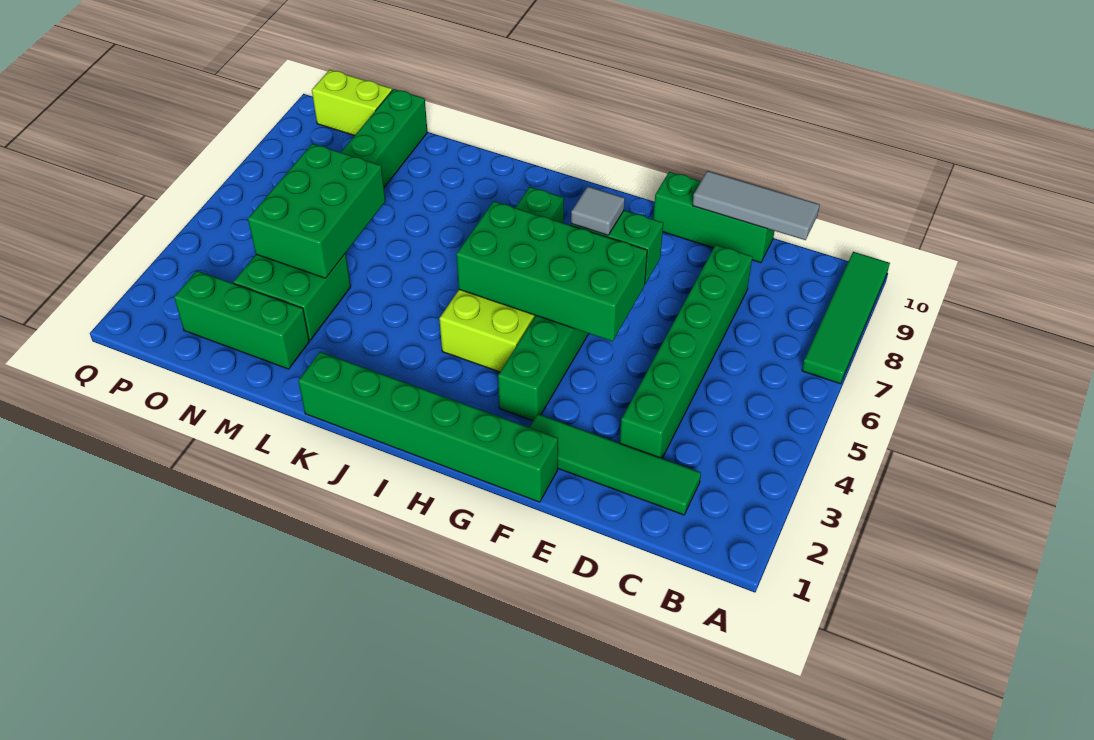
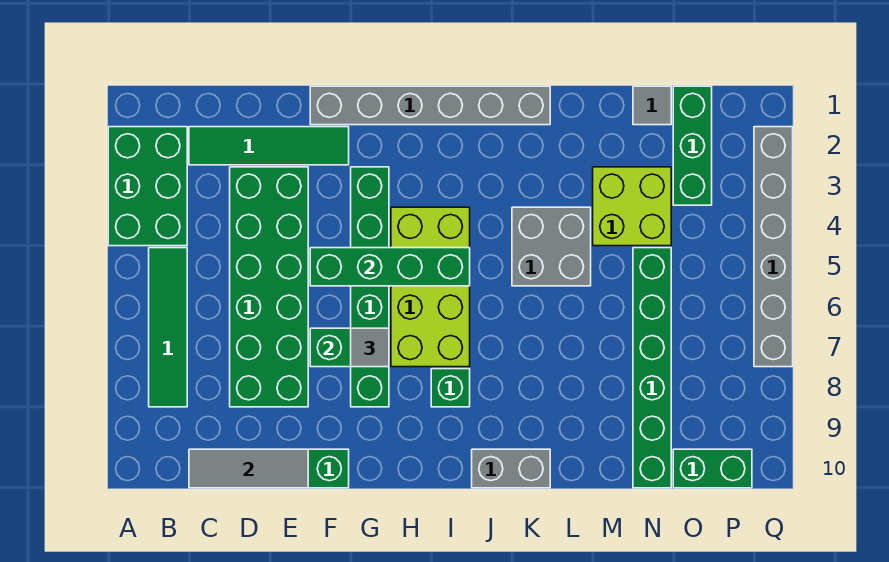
green 1x4 tile [802,252,890,384] -> green 1x4 tile moved to [149,248,187,407]
green 1x6 brick [620,245,752,458] -> green 2x6 brick [230,167,308,407]
green 1x6 brick [298,352,558,502] -> grey 1x6 brick [310,86,550,125]
green 2x4 brick [456,201,647,341] -> green 1x4 brick [310,248,470,286]
none -> grey 1x2 brick [472,449,550,488]
none -> grey 2x2 brick [512,207,591,286]
green 1x3 brick [174,271,309,369] -> green 1x3 brick turned to [673,86,712,205]
green 2x2 brick [233,253,351,340] -> lime 2x2 brick [593,167,671,246]
green 2x3 brick [248,144,385,278] -> green 2x3 brick moved to [108,127,187,246]
none -> grey 1x1 tile [633,86,671,125]
lime 1x2 brick [312,70,392,136] -> green 1x2 brick [673,449,752,488]
none -> grey 1x6 brick [754,127,793,367]

